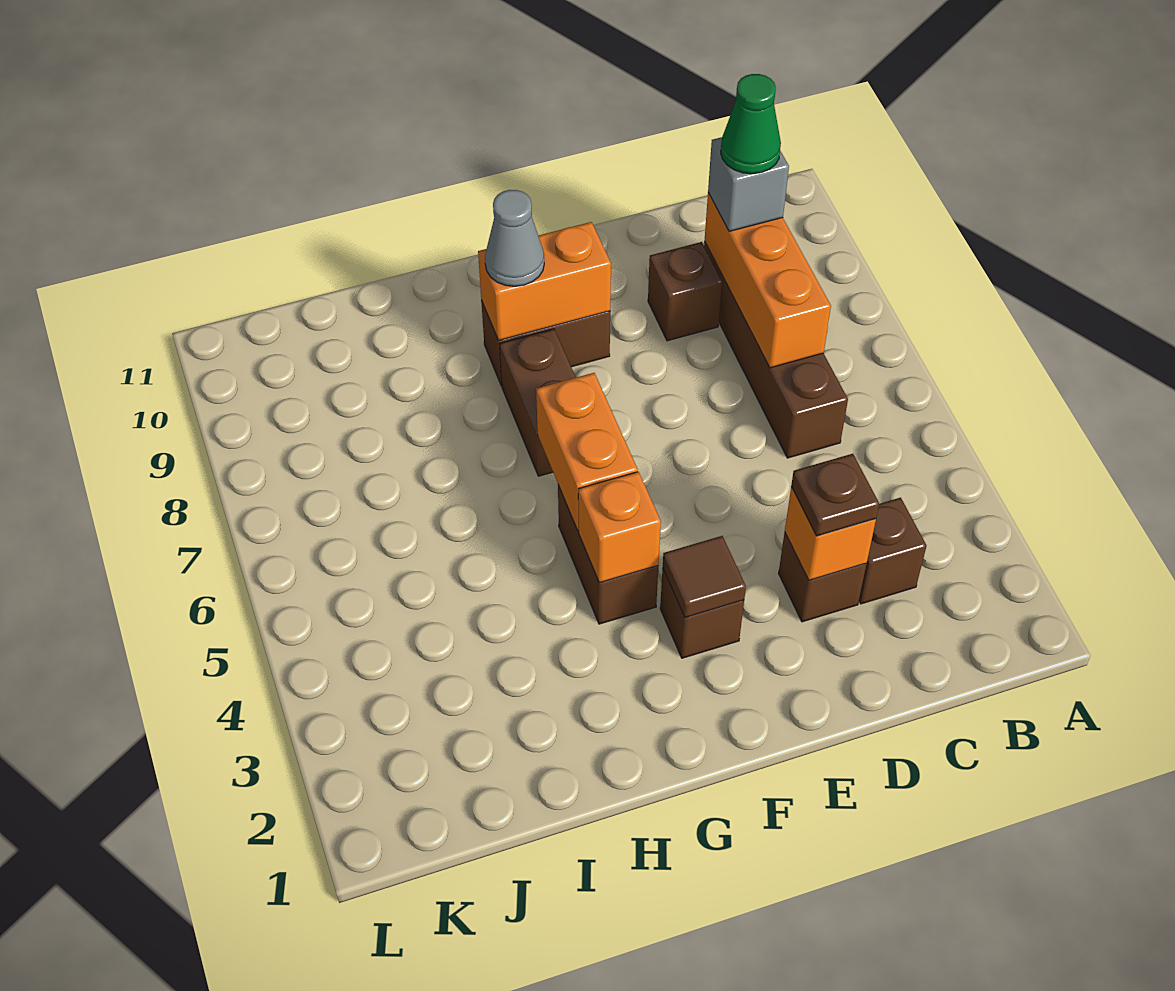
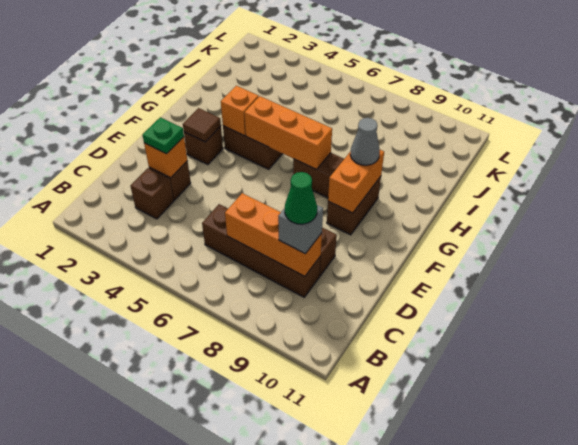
brown 1x1 plate [791,454,879,536] -> green 1x1 plate [143,117,184,154]
orange 1x2 brick [536,373,638,531] -> orange 1x3 brick [244,96,332,169]

